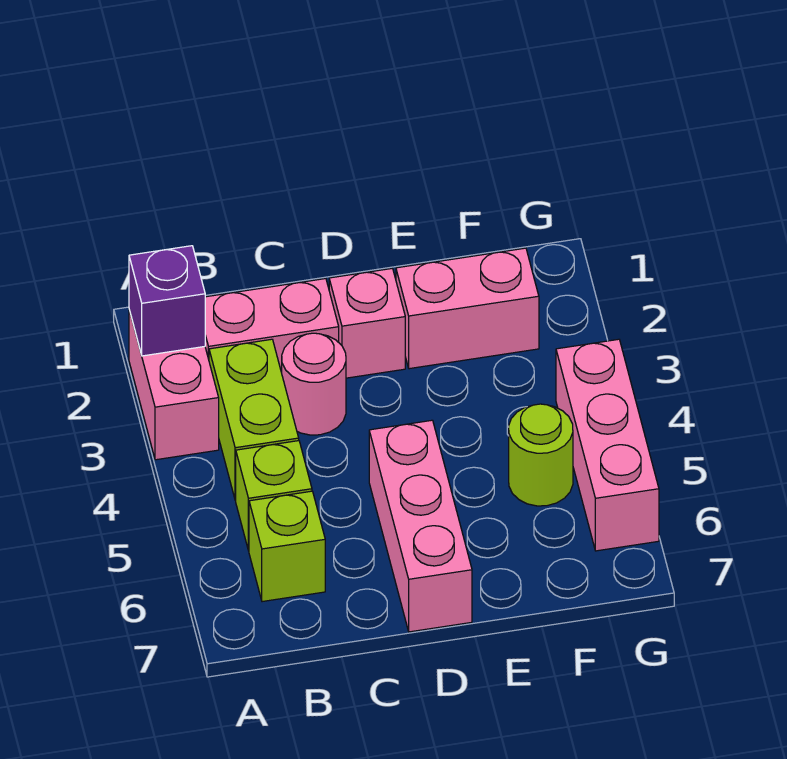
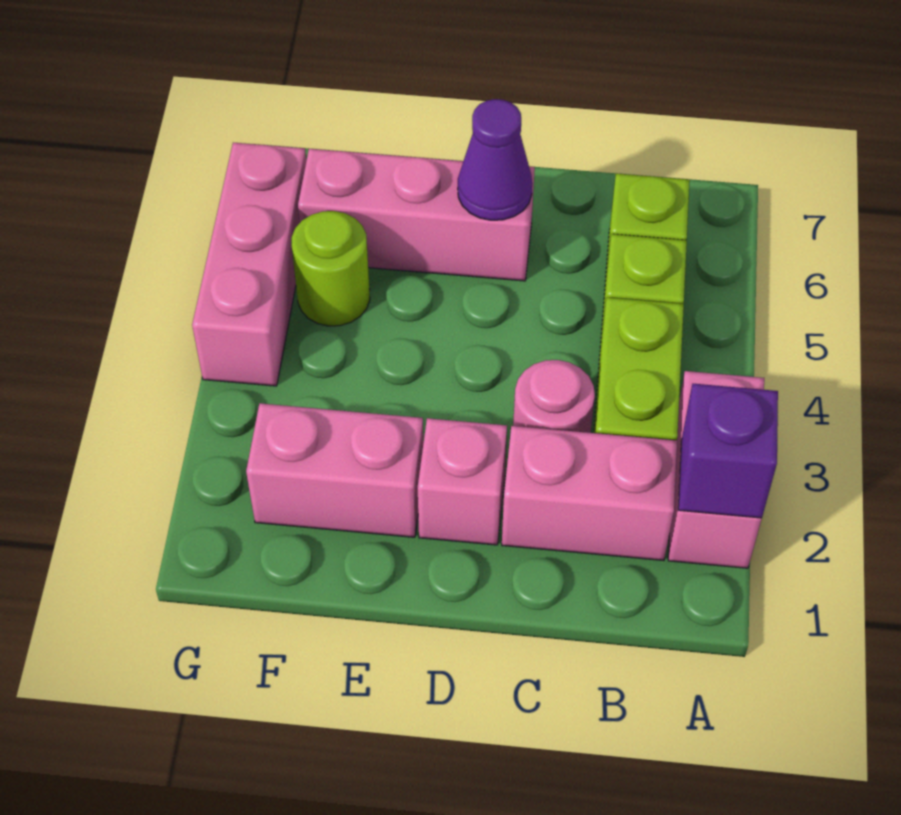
pink 1x3 brick [369,420,472,632] -> pink 1x3 brick turned to [298,149,535,281]
none -> purple 1x1 cone [458,99,532,220]

